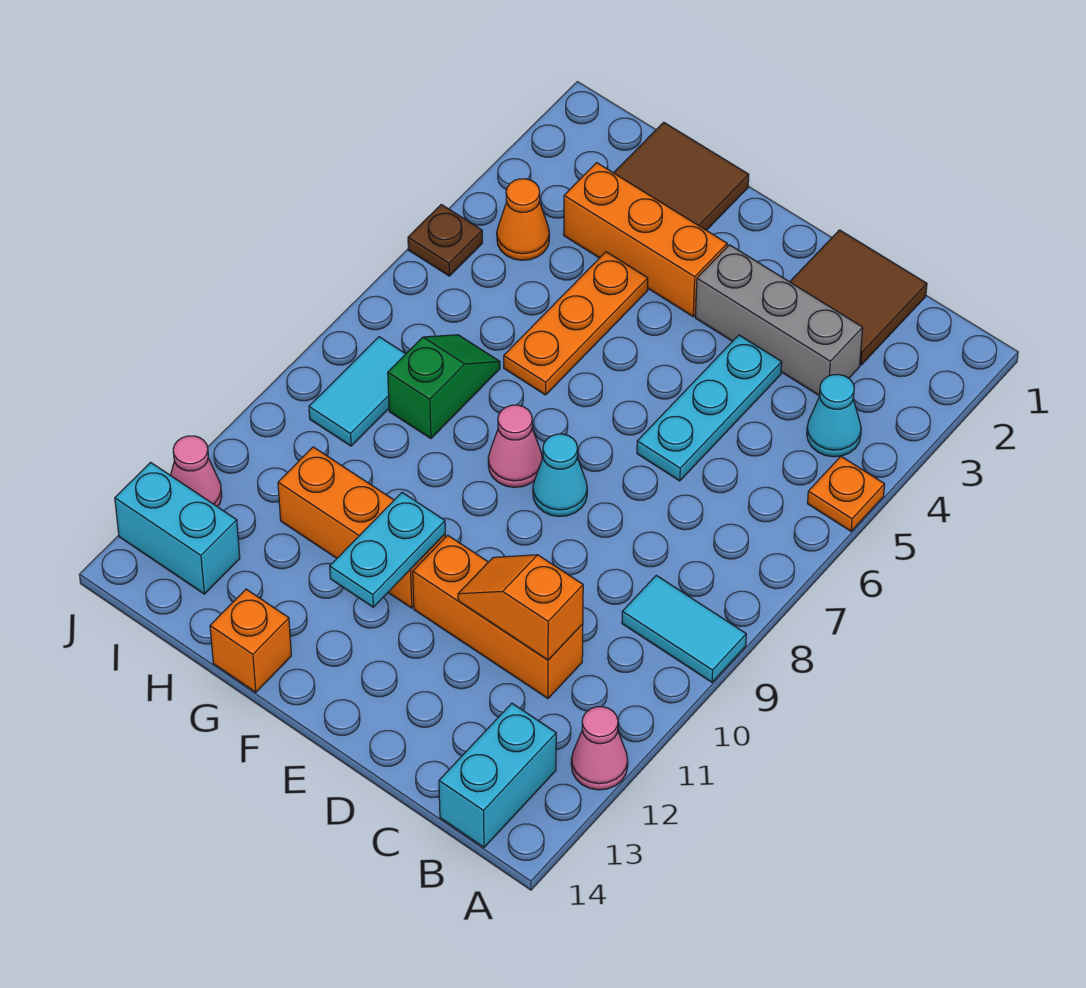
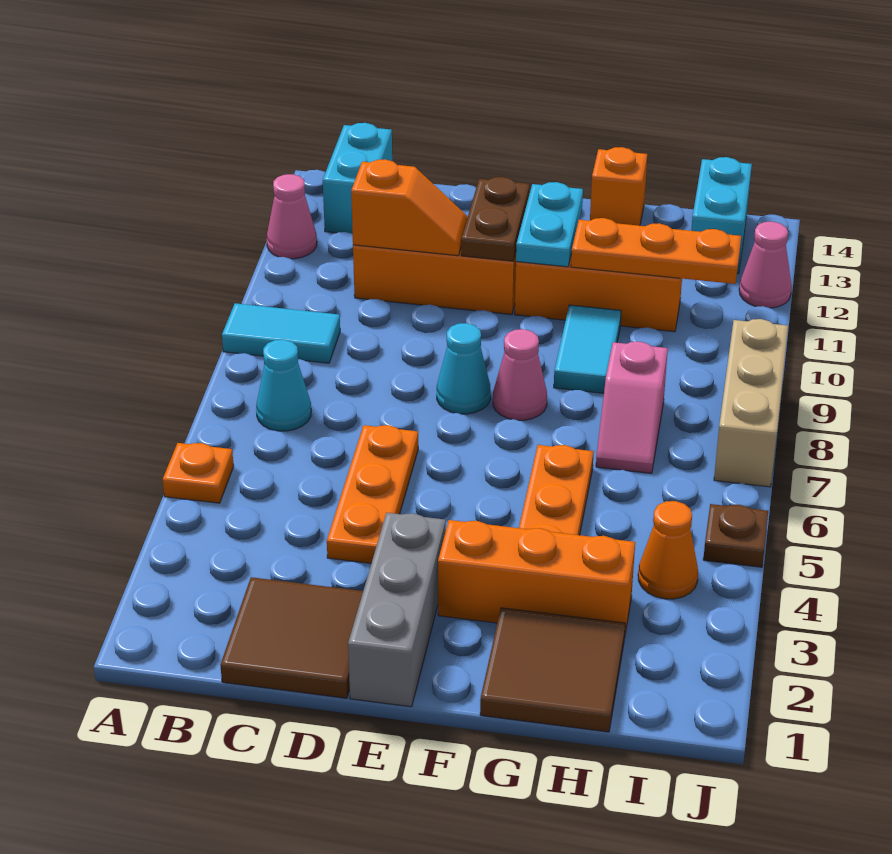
cyan 1x1 cone [807,375,861,457] -> cyan 1x1 cone moved to [256,340,311,431]
grey 1x3 brick [695,245,863,396] -> grey 1x3 brick turned to [348,513,446,707]
cyan 1x3 plate [637,335,782,481] -> orange 1x3 plate [327,425,418,563]
none -> brown 1x2 plate [461,177,530,261]
none -> orange 1x3 plate [571,218,741,284]
green 1x2 slope [388,335,500,439] -> pink 1x2 slope [596,342,668,473]
cyan 1x2 tile [309,337,405,446] -> cyan 1x2 tile moved to [554,305,621,393]
cyan 1x2 brick [115,462,240,594] -> cyan 1x2 brick turned to [691,157,752,274]
none -> tan 1x3 brick [714,319,788,487]

